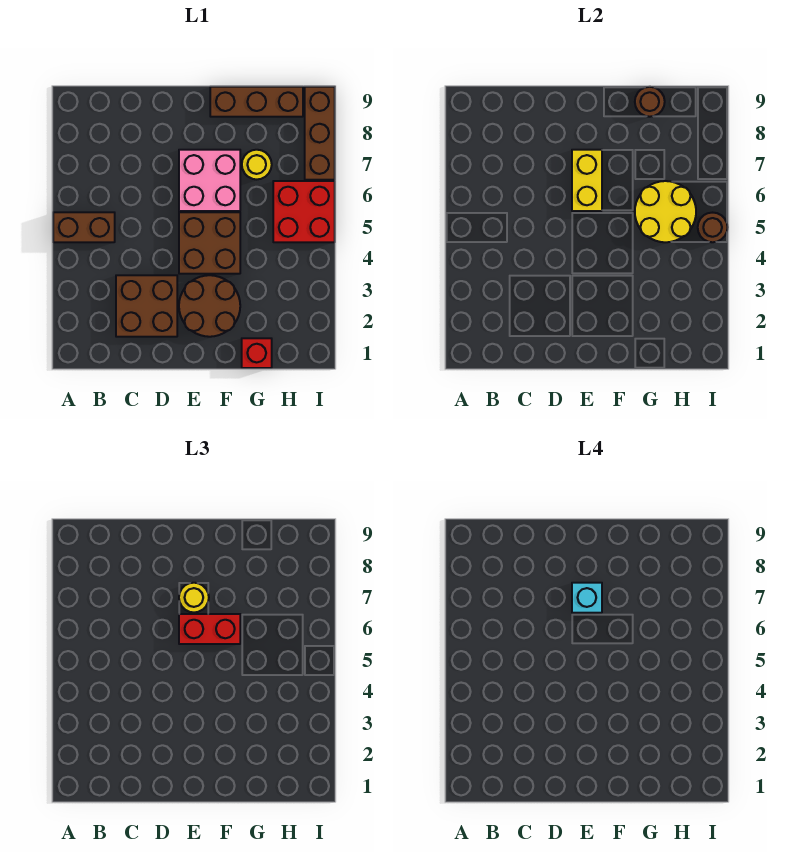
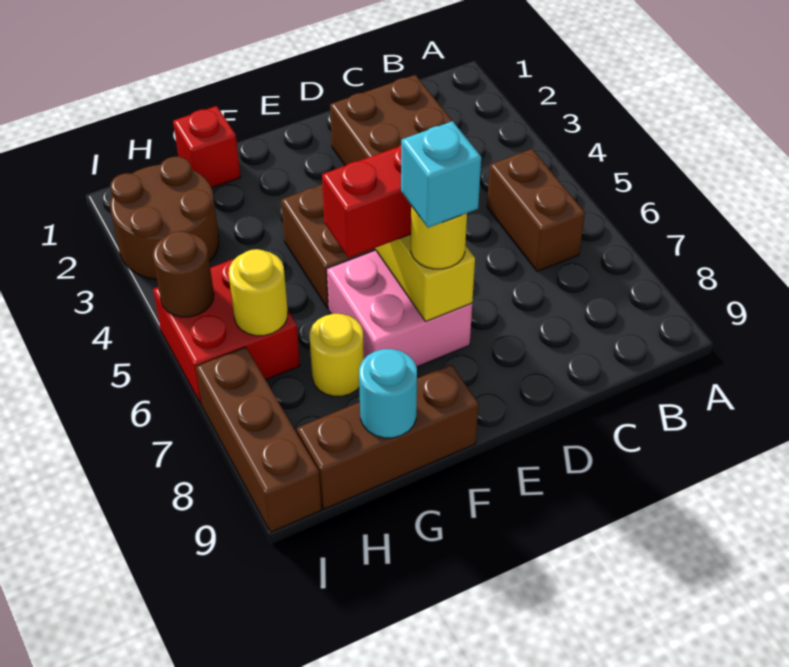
brown 1x2 brick [53,212,115,242] -> brown 1x2 brick turned to [487,149,585,272]
brown 2x2 round brick [179,275,240,337] -> brown 2x2 round brick moved to [110,157,219,280]
yellow 2x2 round brick [635,181,696,242] -> yellow 1x1 round brick [229,249,288,336]
brown 1x1 round brick [635,87,665,117] -> cyan 1x1 round brick [359,349,417,438]

